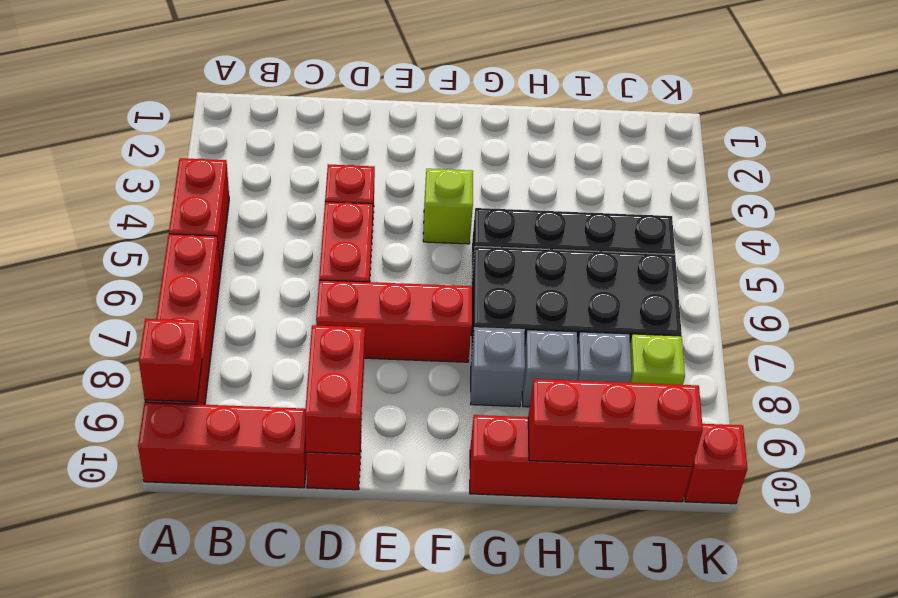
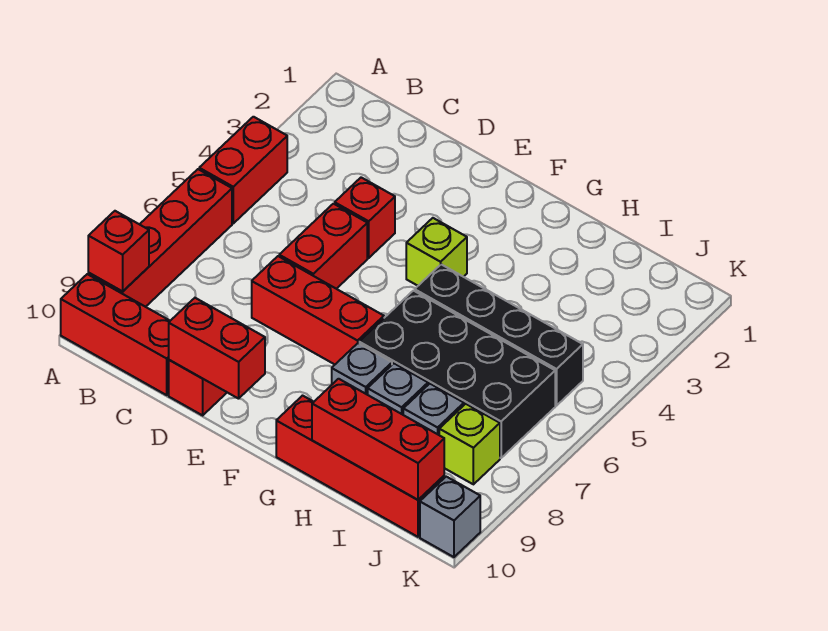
red 1x2 brick [305,325,365,454] -> red 1x2 brick turned to [169,298,265,399]
red 1x1 brick [685,424,747,504] -> grey 1x1 brick [420,477,480,557]

